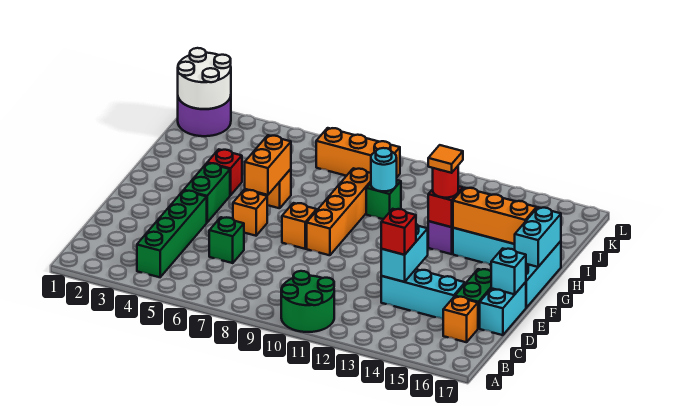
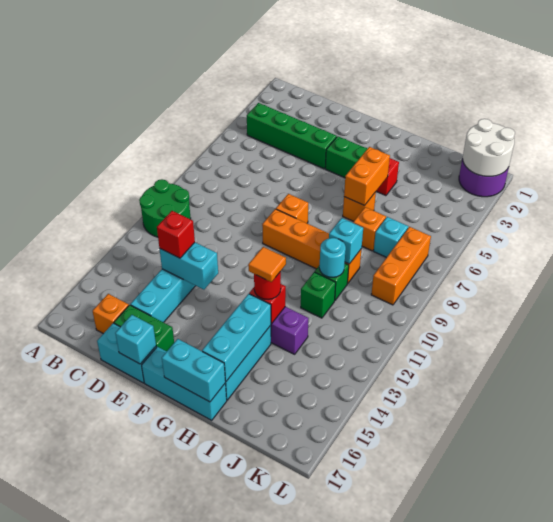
green 1x1 brick [209,217,244,263] -> green 1x1 brick moved to [301,272,336,318]
orange 1x1 brick [233,190,267,236] -> orange 1x1 brick moved to [353,207,386,251]
orange 1x2 brick [245,135,291,195] -> orange 1x2 brick turned to [344,147,390,206]
orange 1x3 brick [453,188,537,244] -> cyan 1x3 brick [202,294,271,381]
none -> cyan 1x1 brick [329,218,363,264]
none -> cyan 1x1 brick [374,217,408,258]

